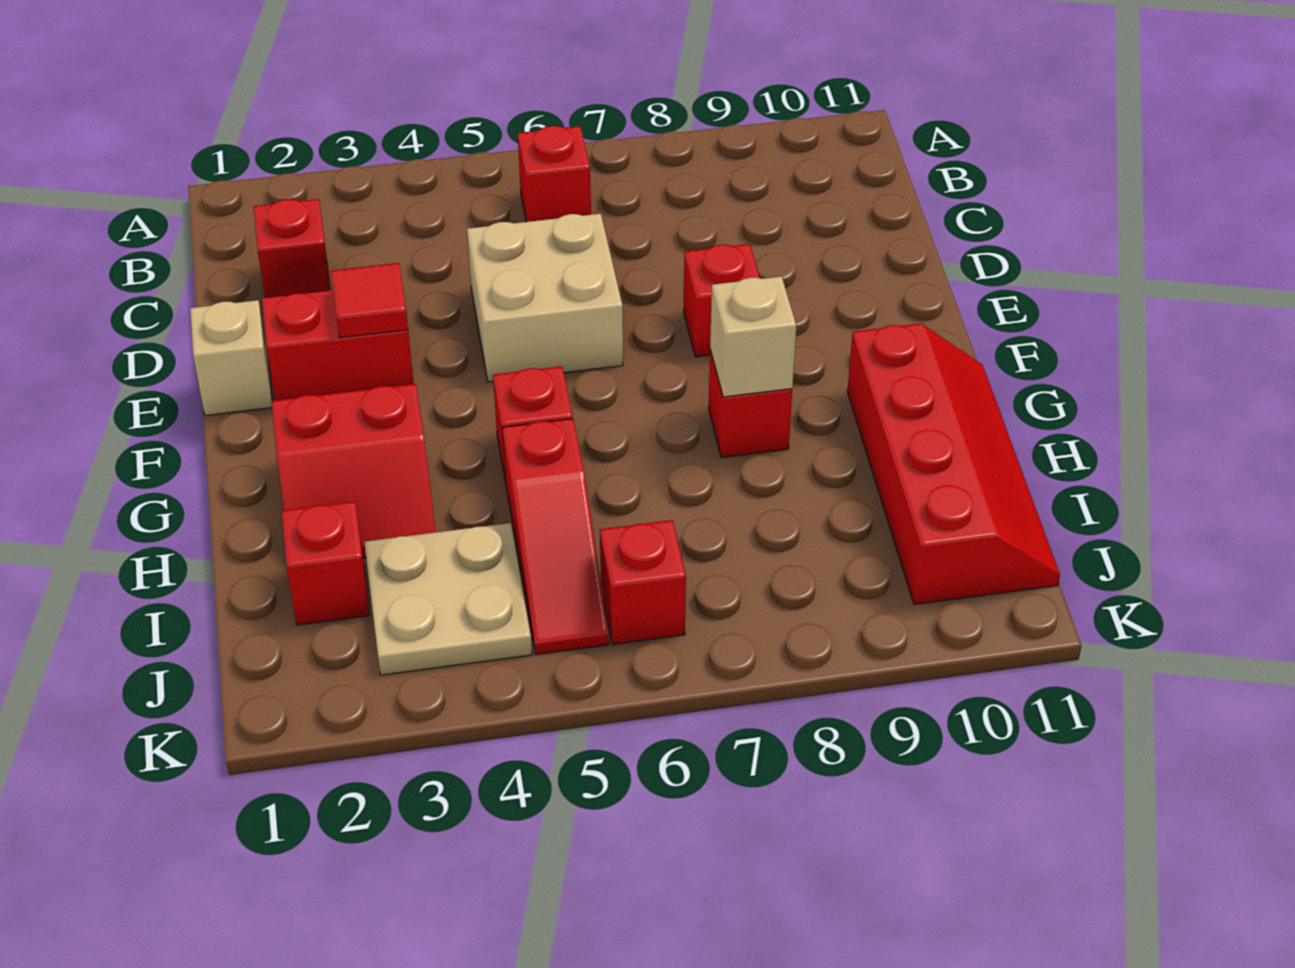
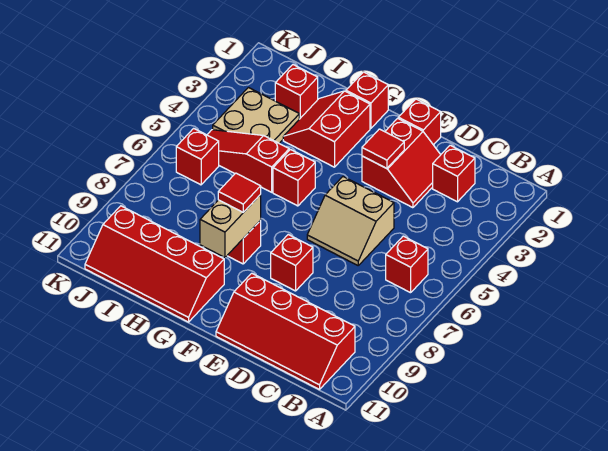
none -> red 2x4 slope [216,273,355,389]
tan 2x2 brick [467,214,623,382] -> tan 2x2 slope [307,177,394,265]
tan 1x1 brick [190,300,272,416] -> red 1x1 brick [398,99,441,145]
none -> red 1x1 brick [346,72,388,128]
tan 1x1 brick [710,277,796,397] -> tan 1x2 brick [200,195,261,257]
none -> red 1x1 tile [218,173,261,212]

